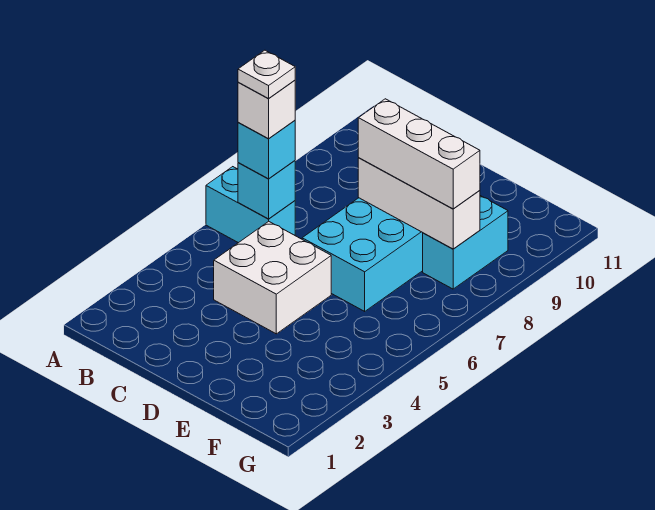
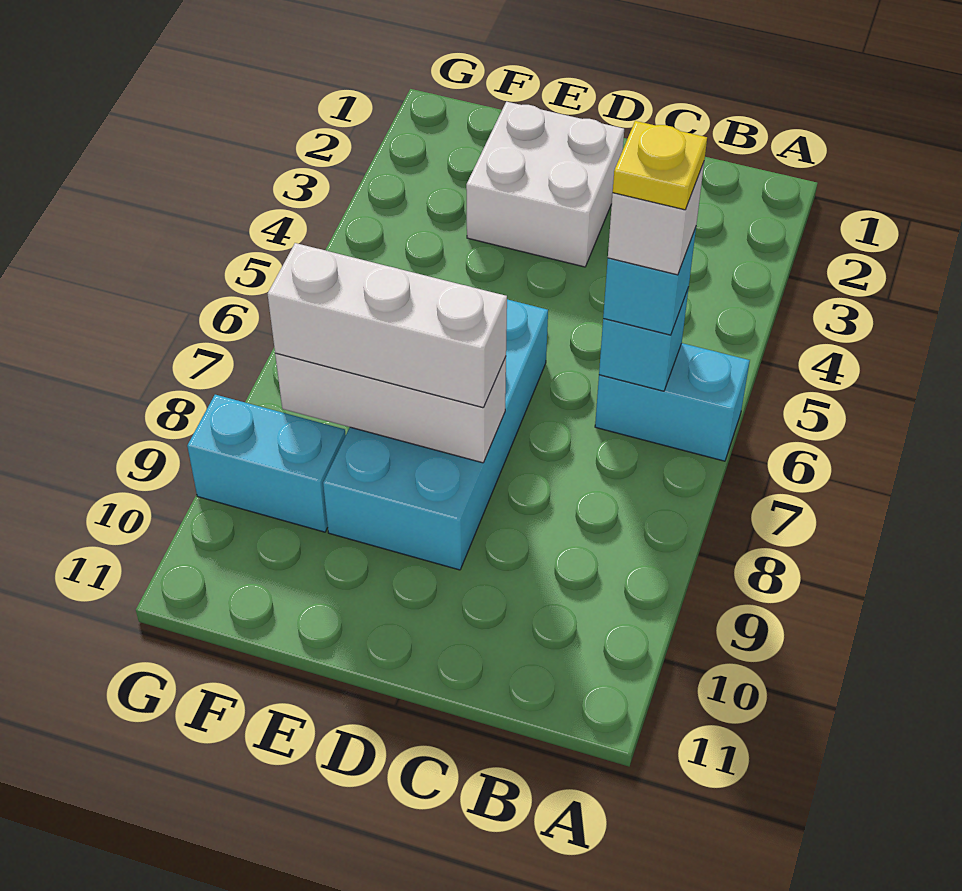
white 1x1 plate [238,50,295,98] -> yellow 1x1 plate [613,121,707,210]
white 2x2 brick [214,221,331,334] -> white 2x2 brick moved to [466,102,624,267]
cyan 1x2 brick [423,196,508,289] -> cyan 1x2 brick turned to [187,395,346,532]

